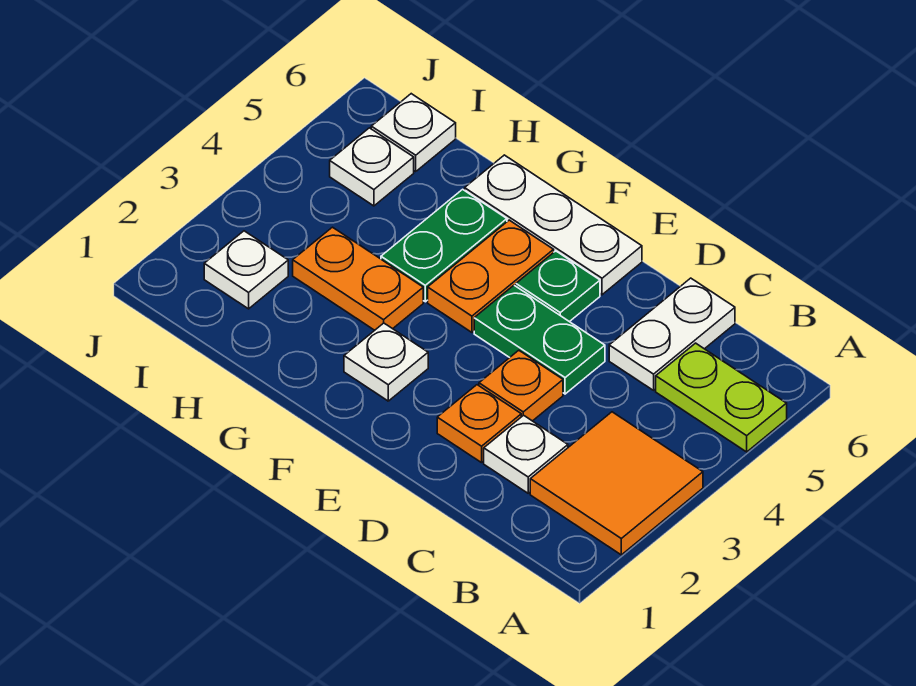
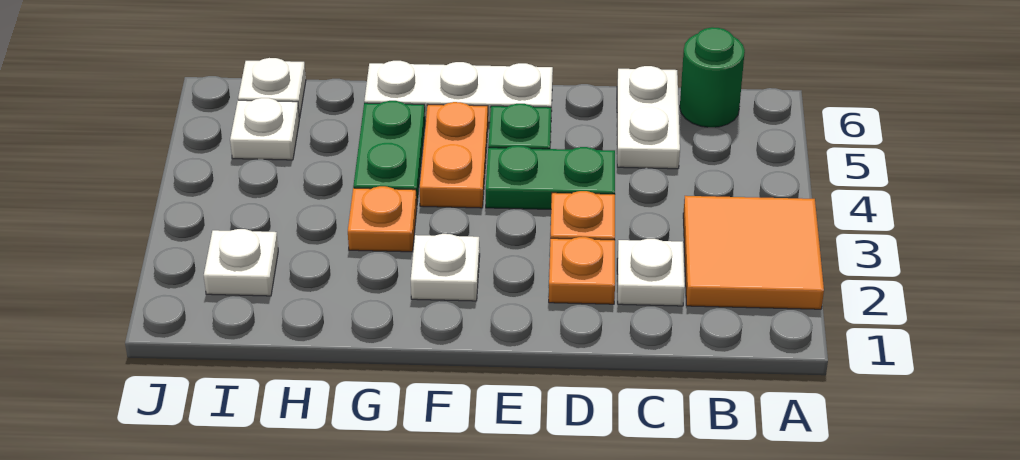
lime 1x2 plate [656,343,787,452] -> none
none -> green 1x1 round brick [680,27,745,127]
orange 1x2 plate [293,227,423,330] -> orange 1x1 plate [348,186,417,252]

